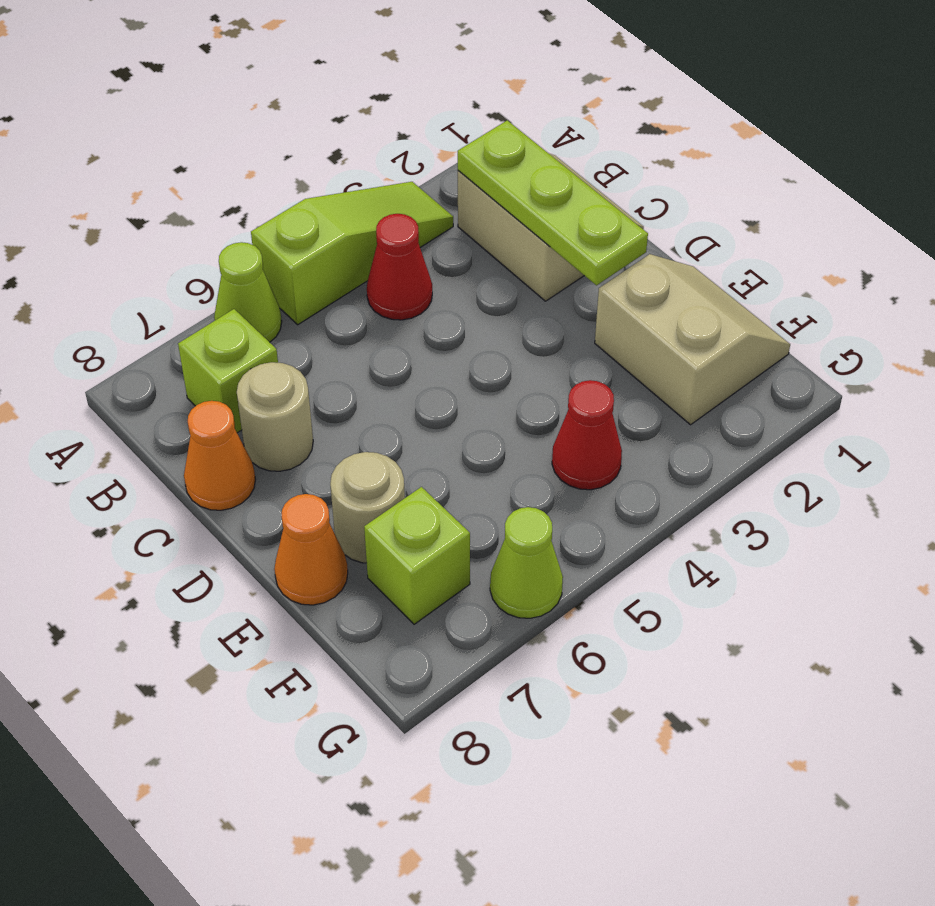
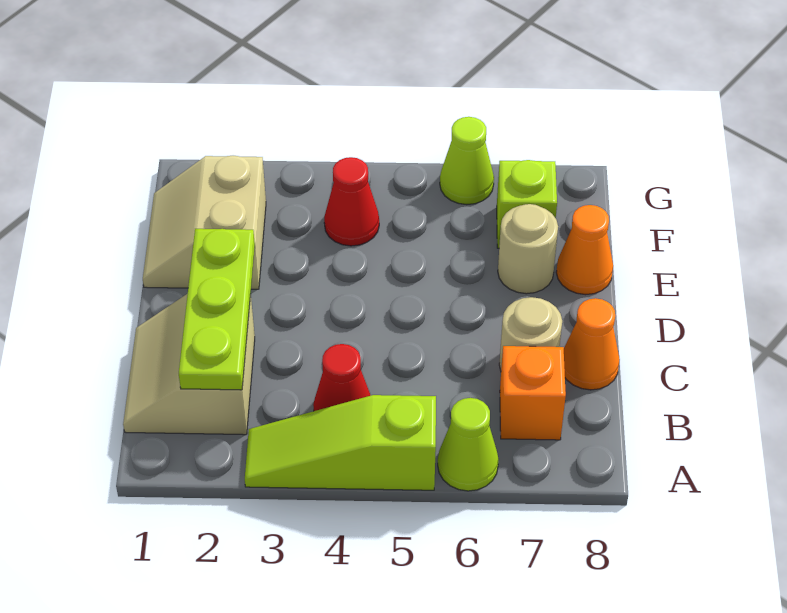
lime 1x1 brick [178,309,278,433] -> orange 1x1 brick [500,346,566,440]

